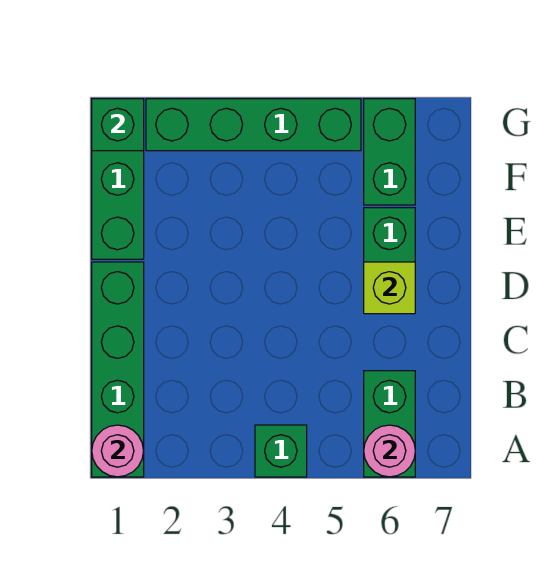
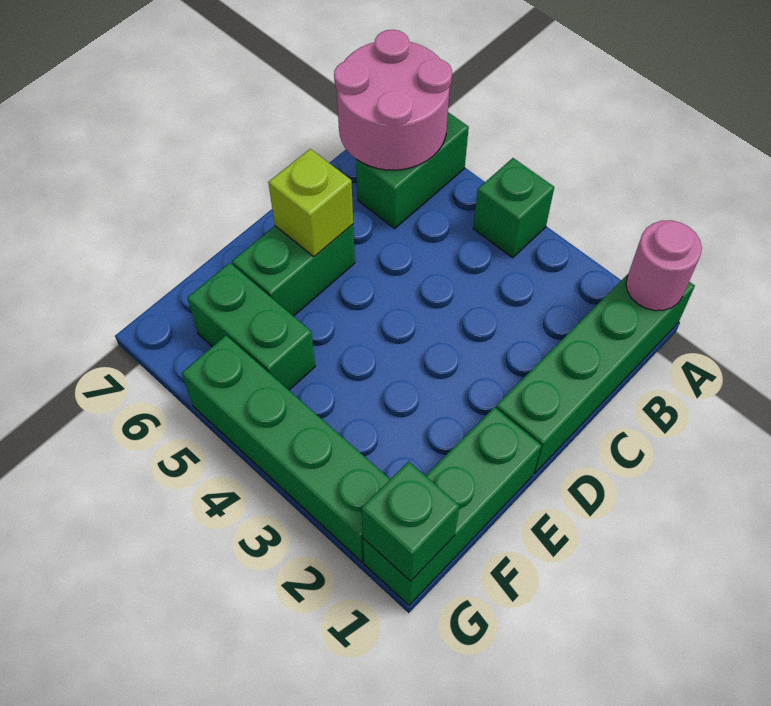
pink 1x1 round brick [364,425,415,477] -> pink 2x2 round brick [334,30,452,170]
green 1x2 brick [364,99,415,205] -> green 1x2 brick turned to [187,263,315,390]

